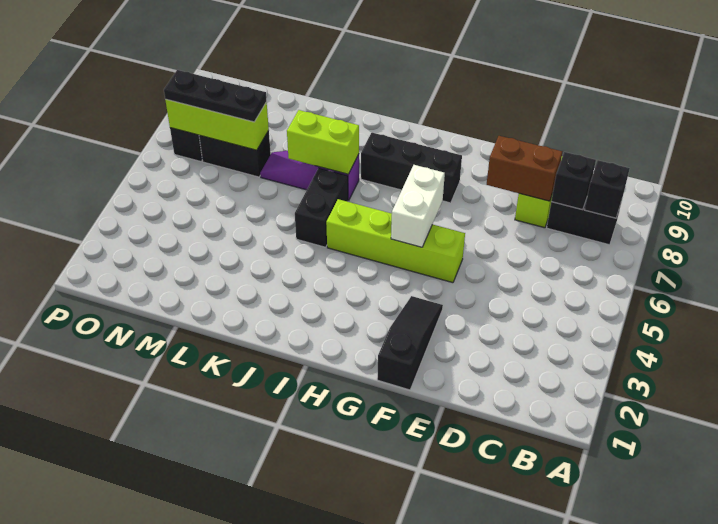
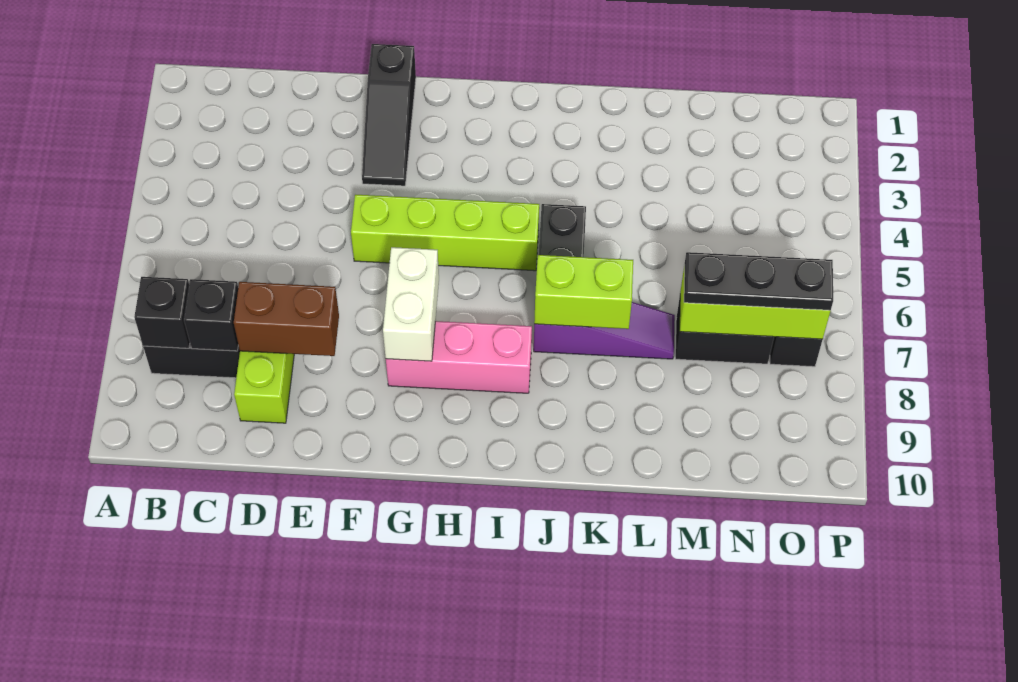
white 1x2 brick [391,165,445,247] -> white 1x2 brick moved to [383,247,439,361]
black 1x3 brick [361,133,462,203] -> pink 1x3 brick [386,321,532,393]

